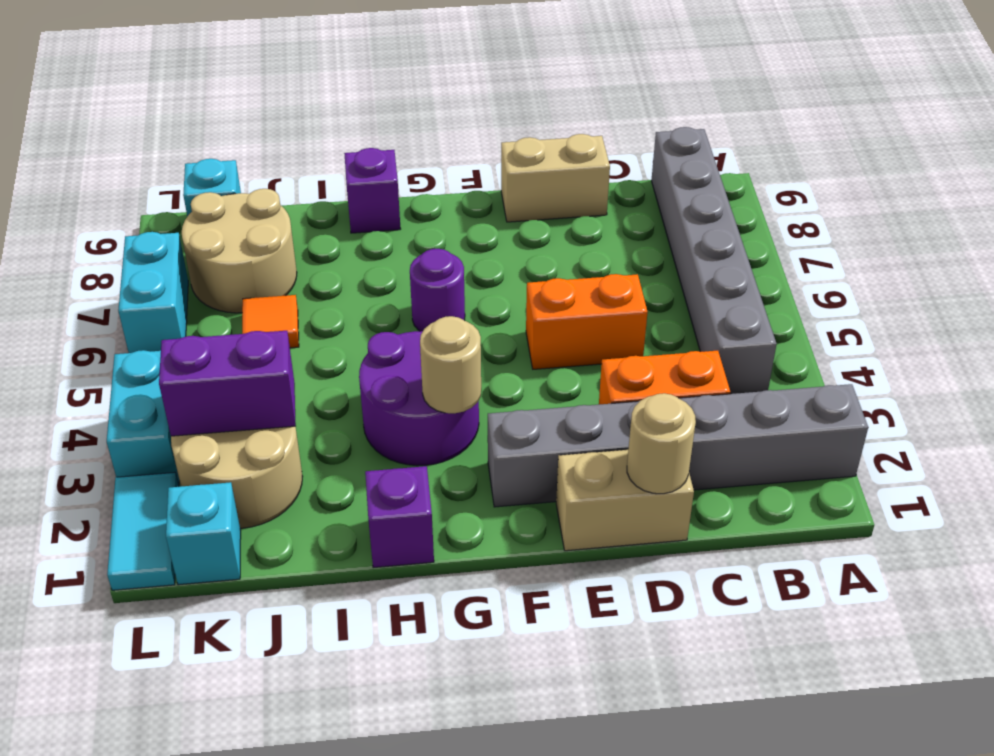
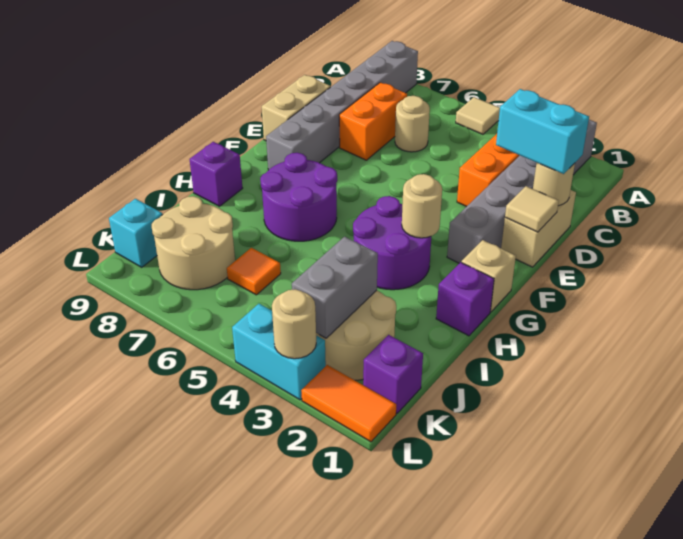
none -> tan 1x1 tile [456,97,500,134]
grey 1x6 brick [651,127,777,394] -> grey 1x6 brick turned to [266,41,418,170]
none -> tan 1x1 round brick [395,96,430,152]
orange 1x2 brick [526,274,648,369] -> orange 1x2 brick moved to [339,82,407,160]
none -> tan 1x1 tile [505,186,559,232]
none -> tan 1x1 brick [462,240,516,312]
purple 1x1 round brick [410,249,465,331] -> purple 2x2 round brick [260,153,337,241]
purple 1x2 brick [159,331,296,436] -> grey 1x2 brick [292,237,378,338]
cyan 1x1 brick [166,482,241,585] -> purple 1x1 brick [363,335,423,413]
cyan 1x2 tile [107,472,179,590] -> orange 1x2 tile [301,365,396,442]
none -> tan 1x1 round brick [272,289,316,359]
cyan 1x2 brick [118,232,188,353] -> cyan 1x2 brick moved to [496,89,589,174]

